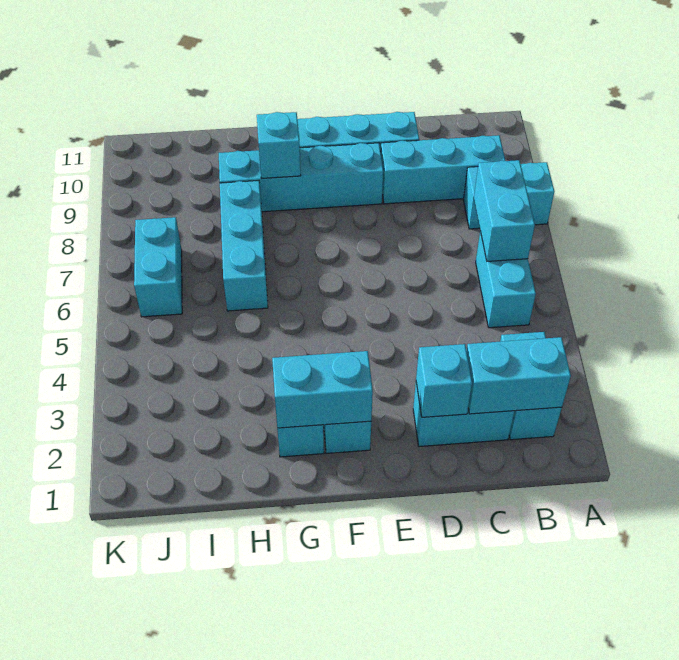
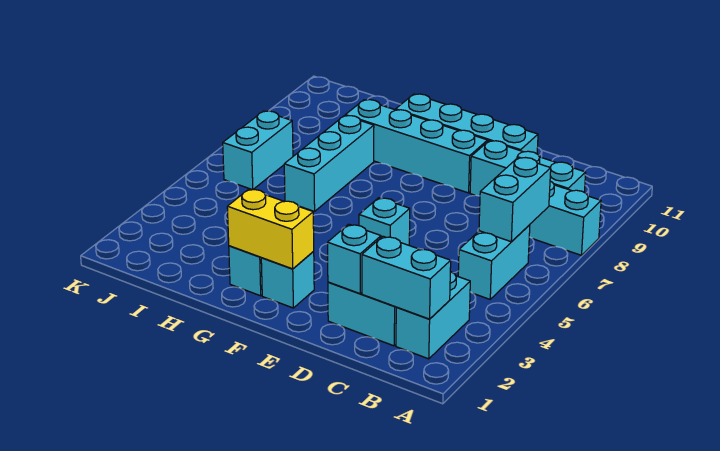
cyan 1x2 brick [272,351,373,428] -> yellow 1x2 brick [227,189,314,269]
cyan 1x1 brick [257,112,301,178] -> cyan 1x1 brick moved to [359,198,410,245]

